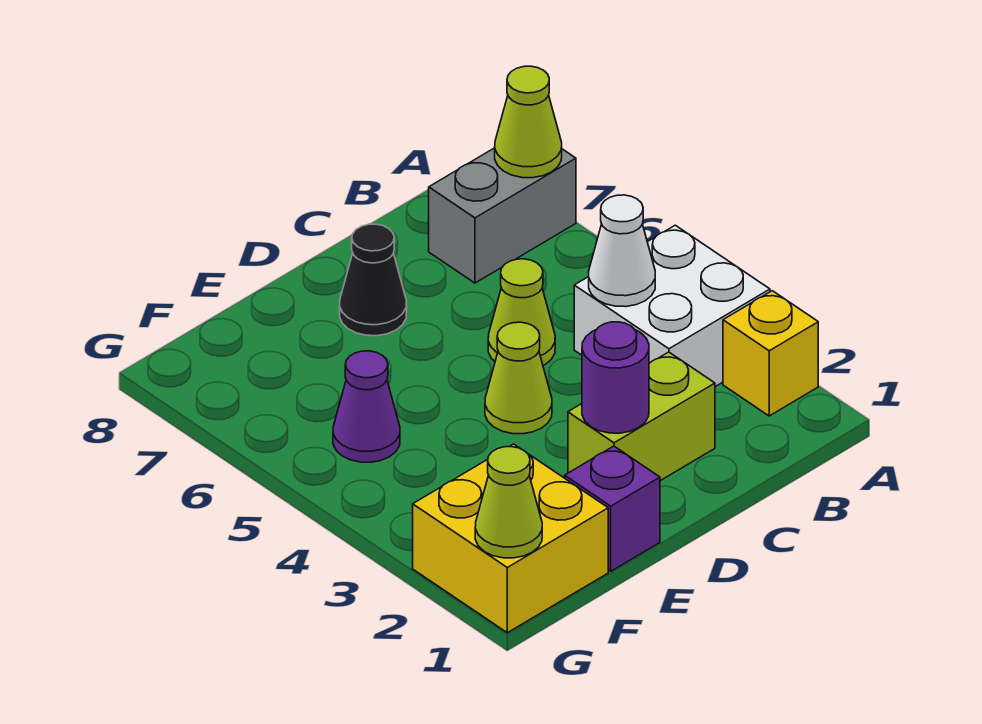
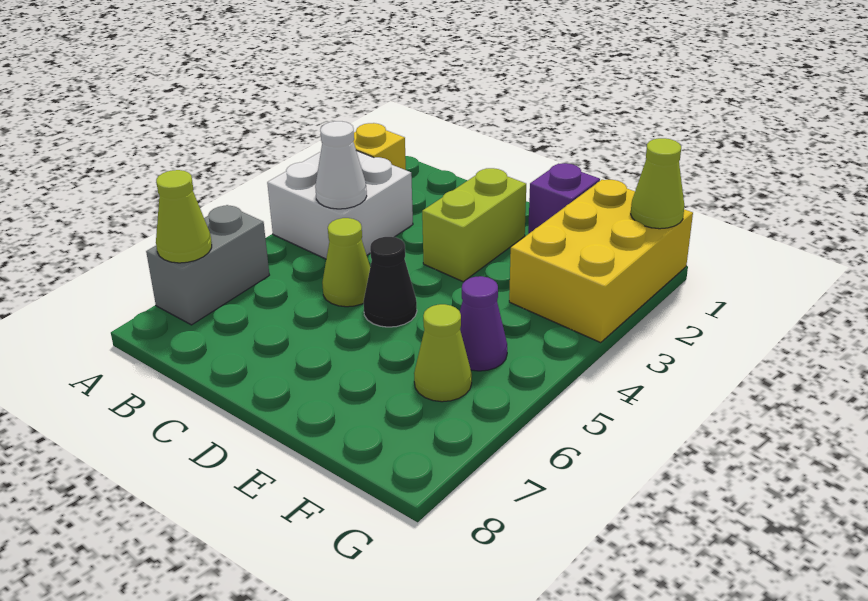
grey 1x2 brick [429,148,576,283] -> grey 1x2 brick turned to [146,205,269,325]
lime 1x2 brick [568,352,715,481] -> lime 1x2 brick turned to [422,168,526,282]
purple 1x1 round brick [582,322,649,433] -> none
lime 1x1 cone [485,322,552,434] -> lime 1x1 cone moved to [414,304,472,402]
black 1x1 cone [340,224,407,336] -> black 1x1 cone moved to [363,237,417,327]
yellow 2x2 brick [413,444,608,633] -> yellow 2x3 brick [509,179,693,342]

